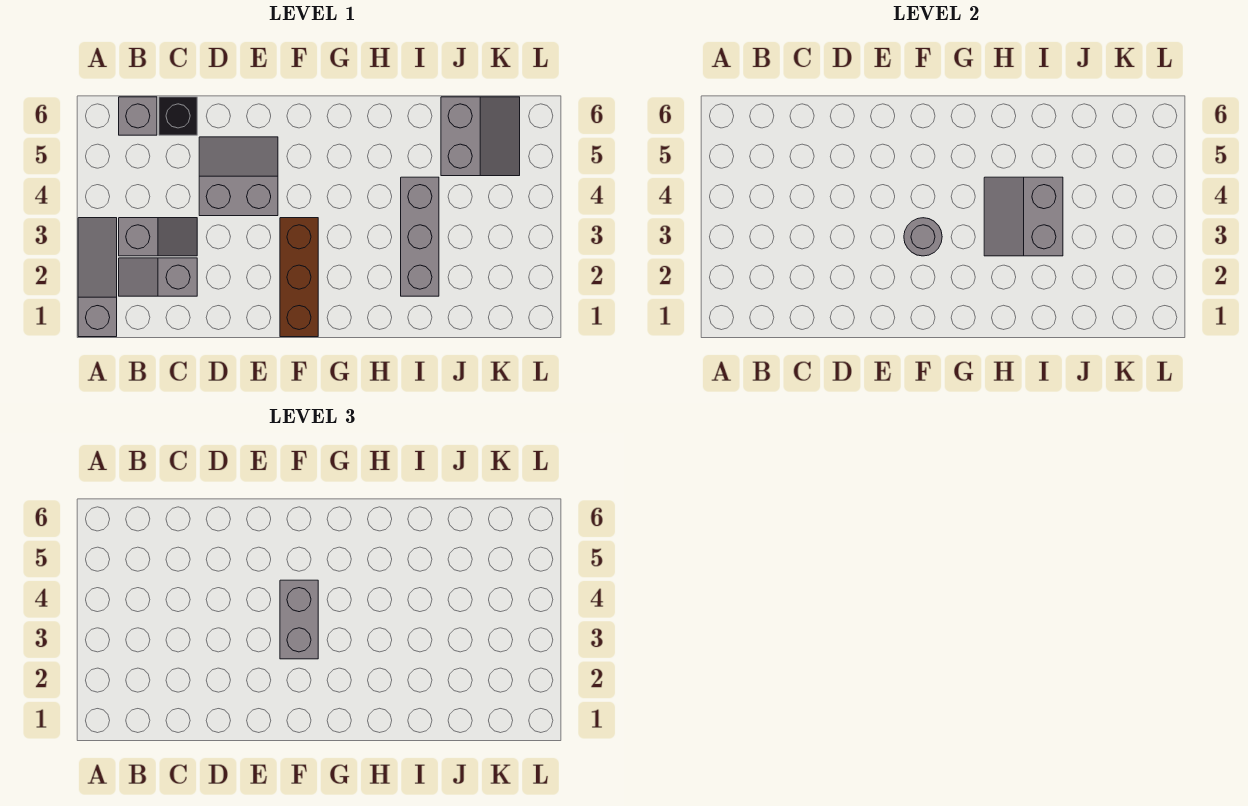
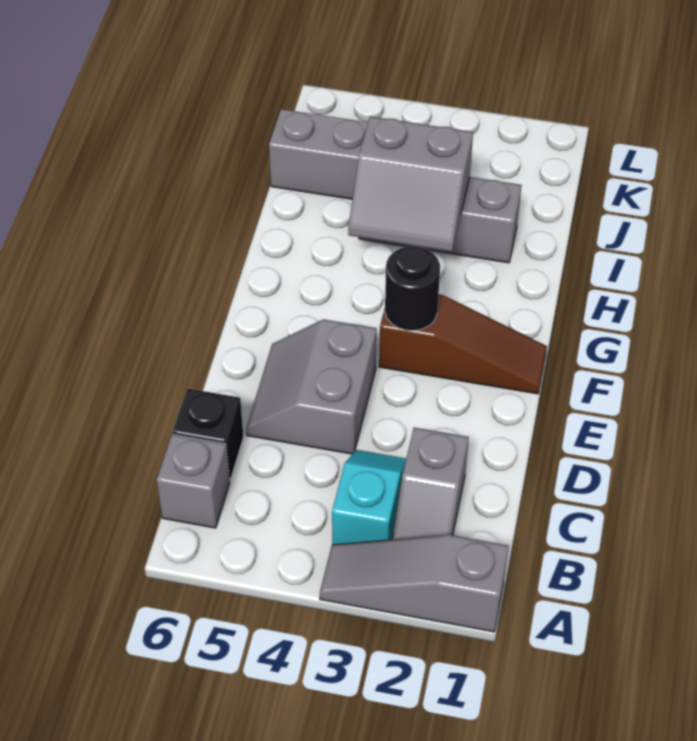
grey 1x2 slope [119,218,197,256] -> cyan 1x2 slope [332,450,406,545]
brown 1x3 brick [280,218,318,337] -> brown 1x3 slope [379,295,547,394]
grey 1x1 round brick [904,218,942,256] -> black 1x1 round brick [385,246,440,331]
grey 1x2 brick [280,580,318,659] -> none

